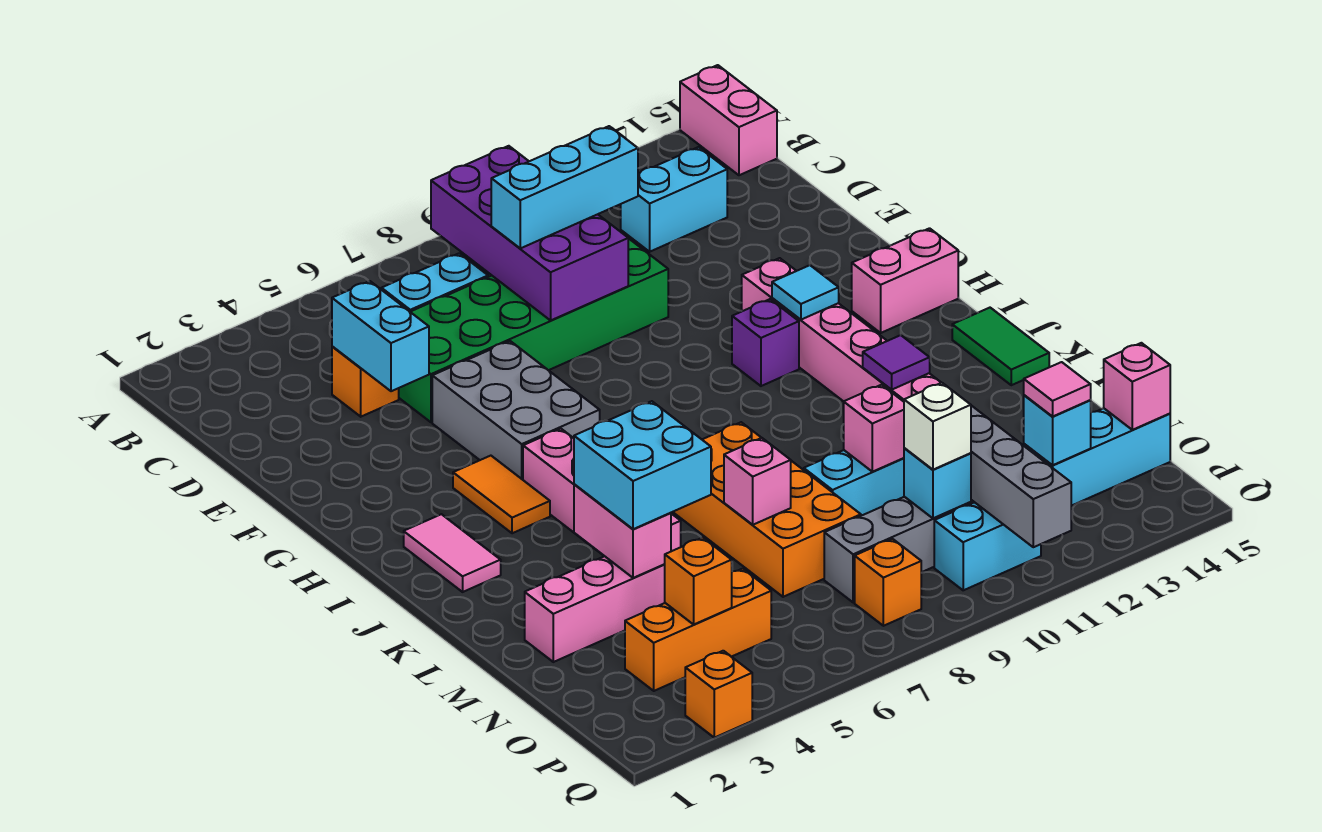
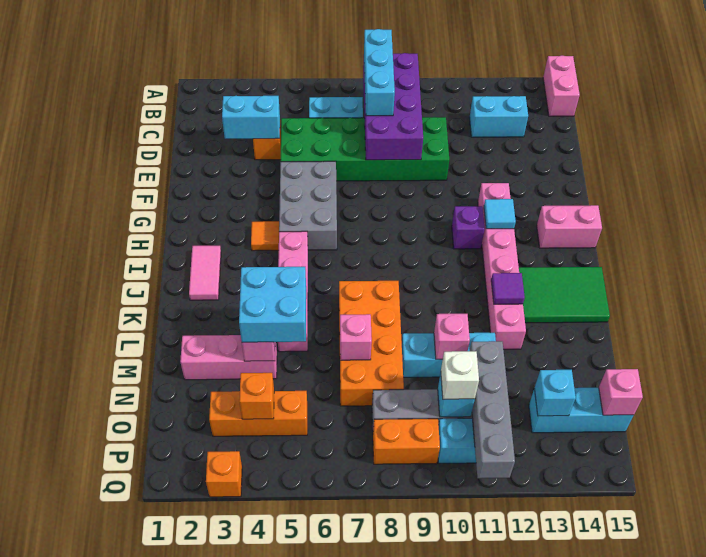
cyan 1x2 brick [332,281,429,391] -> cyan 1x2 brick turned to [222,96,280,139]
cyan 1x3 brick [491,126,638,248] -> cyan 1x3 brick turned to [364,29,395,116]
orange 1x2 tile [453,456,550,533] -> orange 1x1 tile [251,221,279,251]
green 1x2 tile [952,308,1049,385] -> green 2x3 tile [519,267,610,323]
pink 1x1 tile [1024,362,1091,416] -> none
orange 1x1 brick [855,539,921,626] -> orange 1x2 brick [373,419,440,464]

